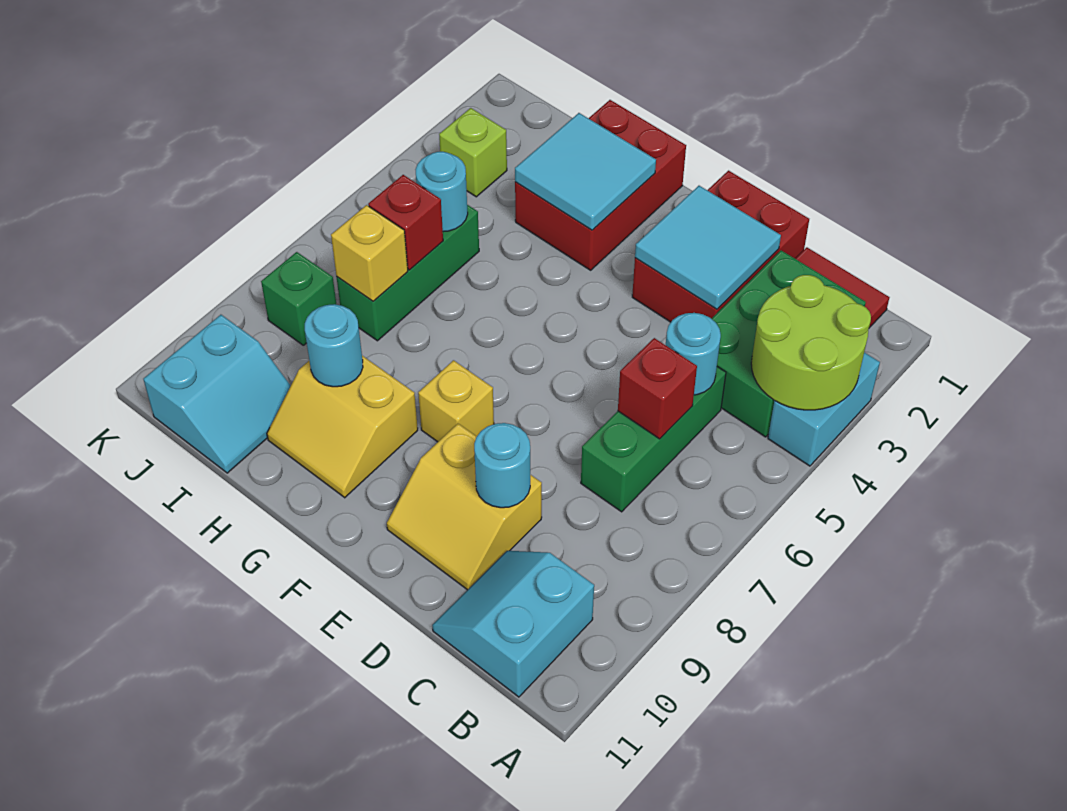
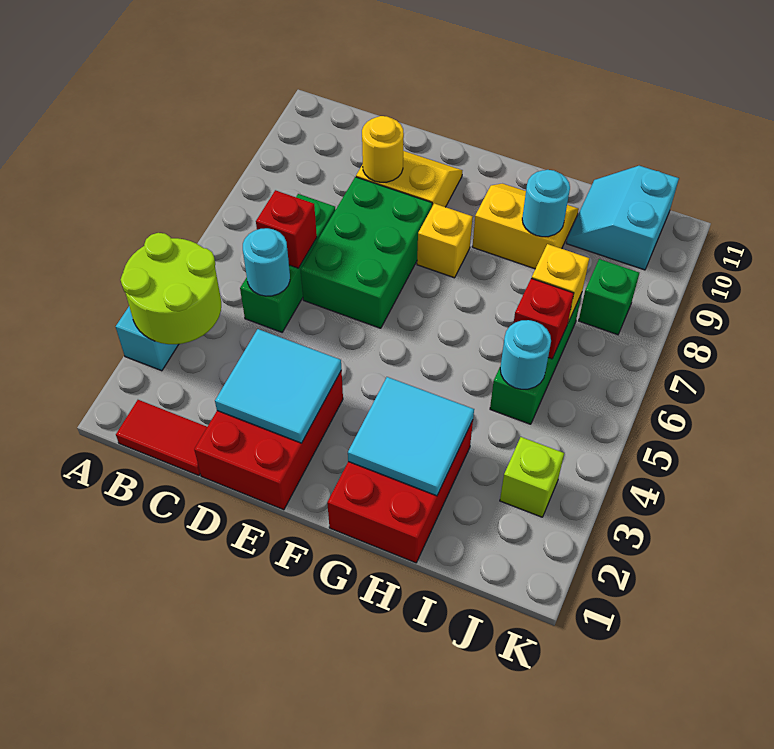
green 2x3 brick [712,250,866,437] -> green 2x3 brick moved to [301,177,432,328]
cyan 2x2 slope [432,551,594,697] -> none
cyan 1x1 round brick [474,423,530,508] -> yellow 1x1 round brick [362,116,404,182]

